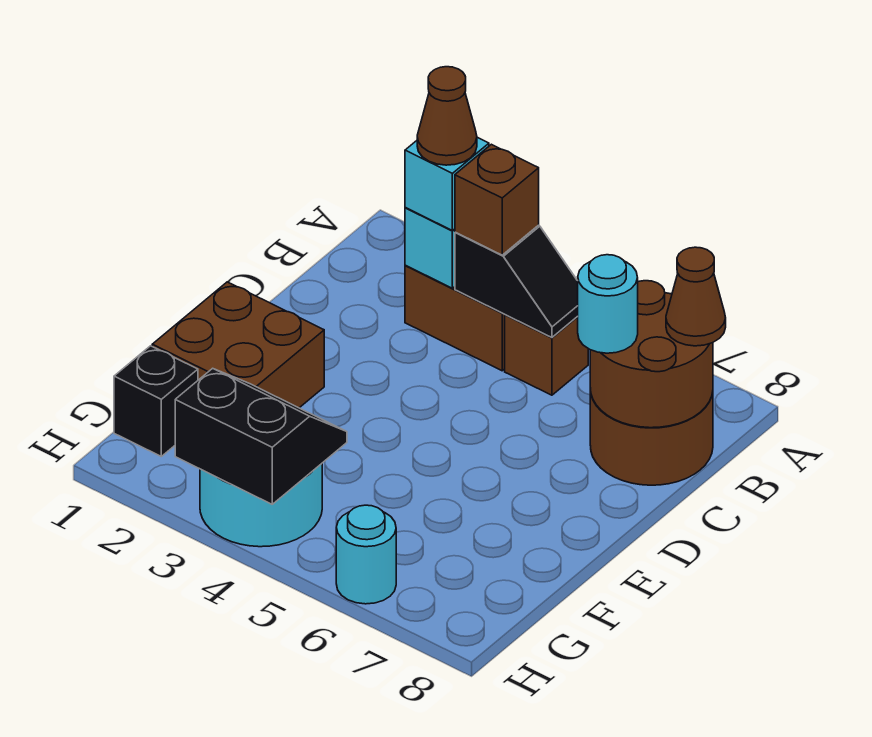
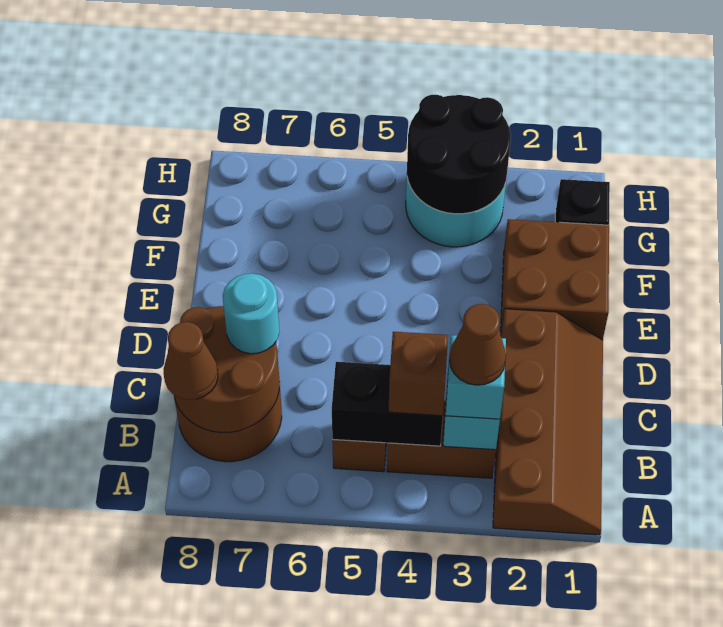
none -> brown 2x4 slope [493,309,603,535]
black 1x2 slope [455,225,578,337] -> black 1x2 brick [332,362,443,446]
black 2x2 slope [175,368,347,504] -> black 2x2 round brick [407,95,511,214]
cyan 1x1 round brick [336,505,396,604] -> none

